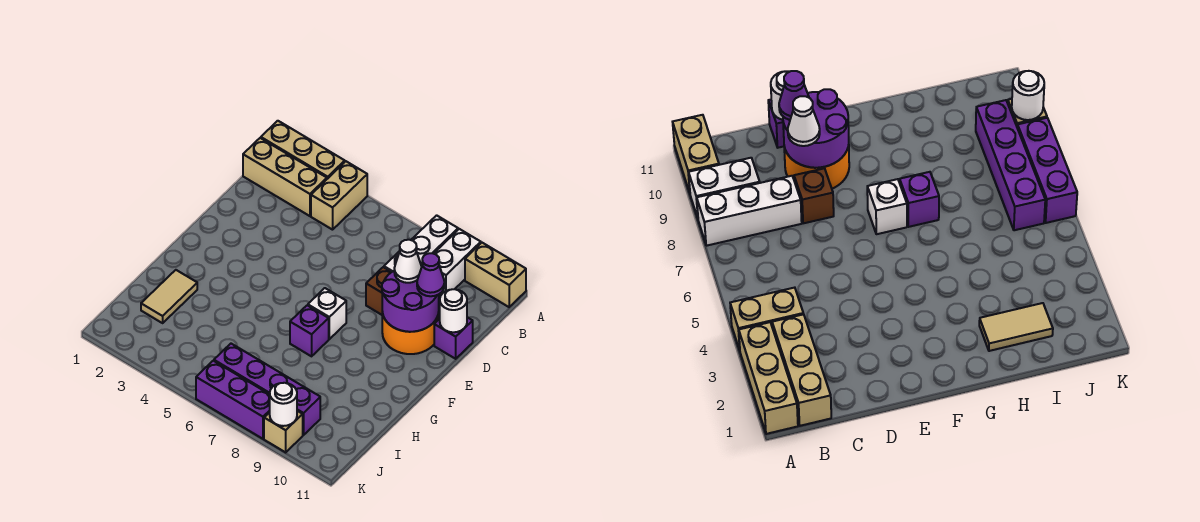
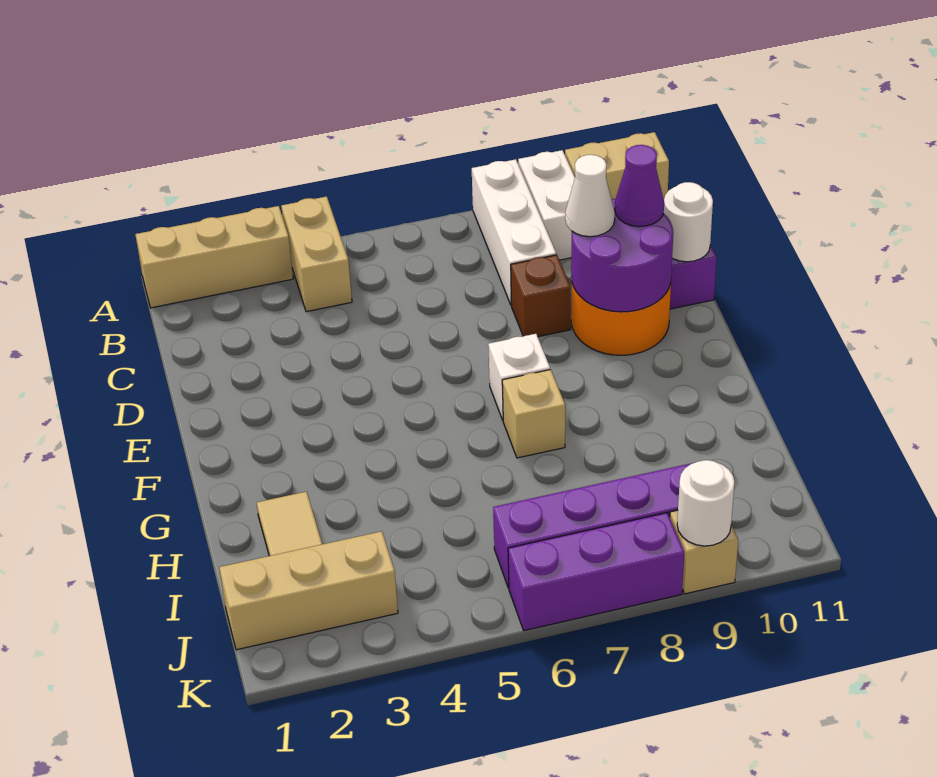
tan 1x3 brick [243,138,327,216] -> tan 1x3 brick moved to [219,531,398,650]
purple 1x1 brick [290,305,329,356] -> tan 1x1 brick [502,370,565,458]

